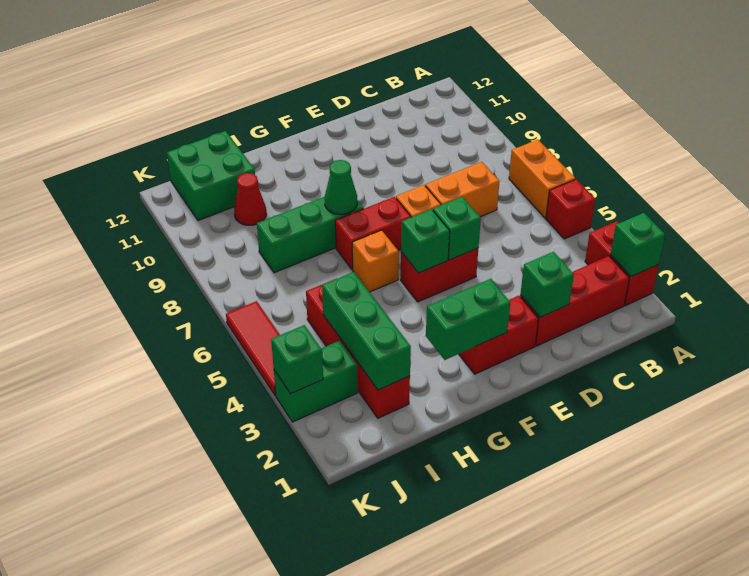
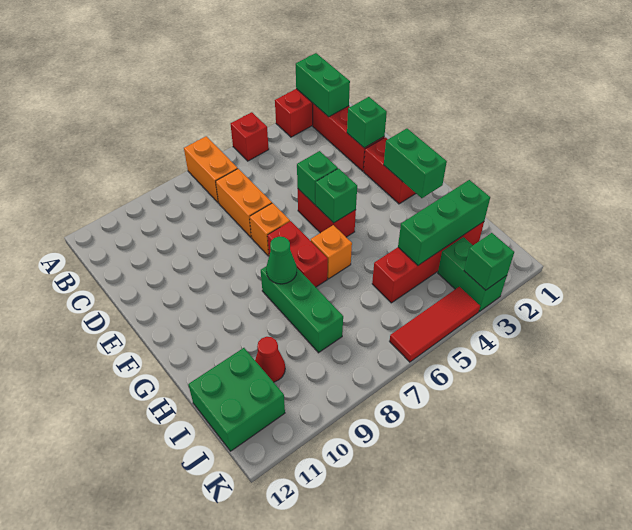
green 1x1 brick [611,213,665,277] -> green 1x2 brick [296,53,350,117]
orange 1x2 brick [509,140,575,218] -> orange 1x2 brick turned to [184,136,238,203]

